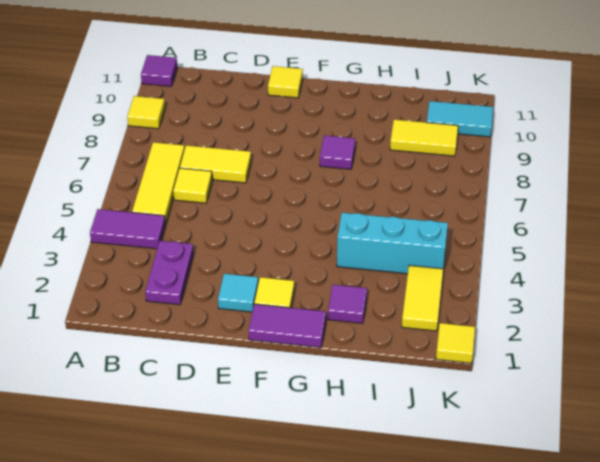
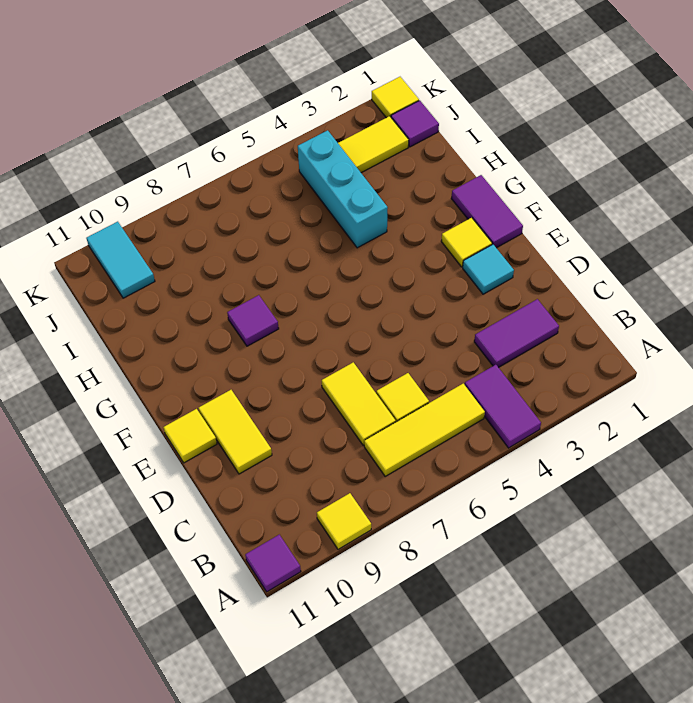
purple 1x2 plate [145,241,193,305] -> purple 1x2 tile [474,299,559,367]
purple 1x1 tile [328,285,367,323] -> purple 1x1 tile moved to [391,101,439,147]
yellow 1x2 tile [390,120,458,156] -> yellow 1x2 tile moved to [199,390,272,474]

